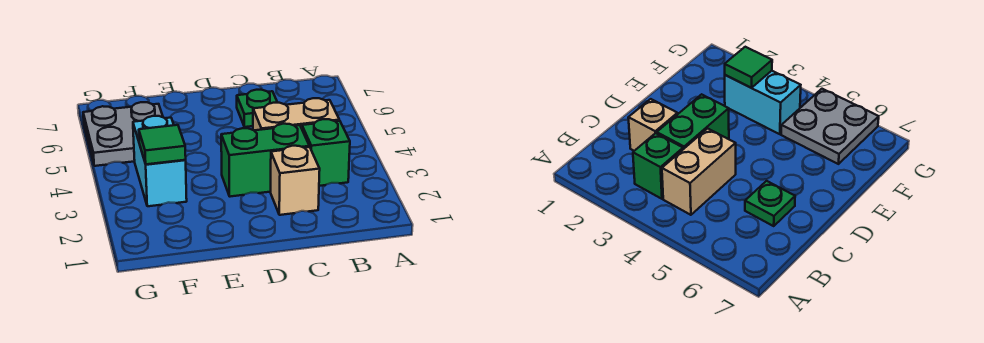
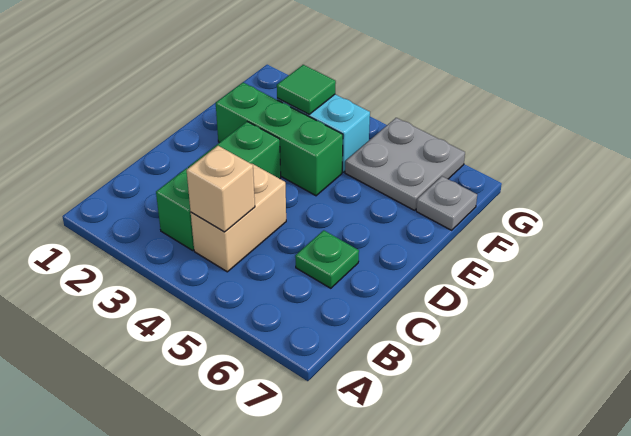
tan 1x1 brick [271,146,320,215] -> tan 1x1 brick moved to [187,146,255,232]
none -> green 1x3 brick [216,83,343,196]
none -> grey 1x1 plate [416,176,477,230]

